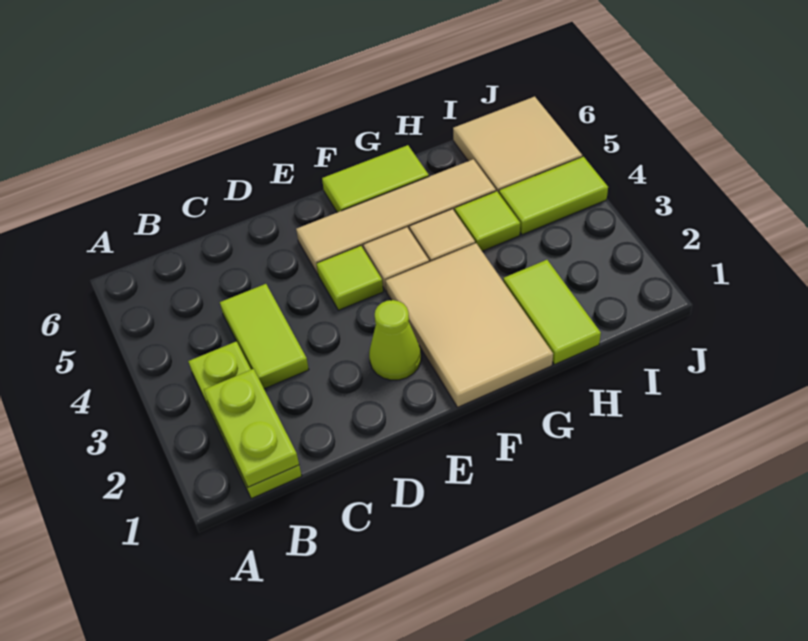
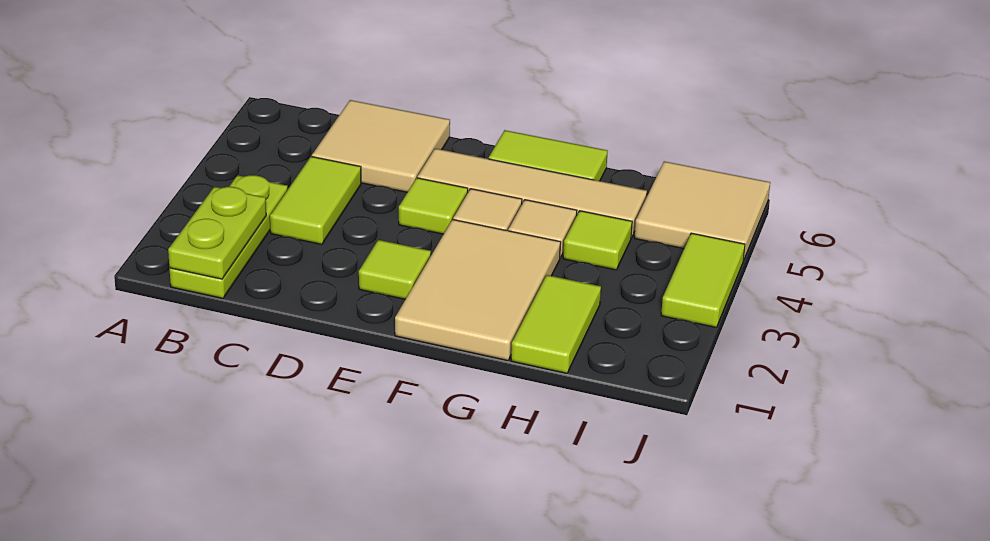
none -> tan 2x2 tile [312,100,450,192]
lime 1x1 cone [369,300,421,380] -> lime 1x1 tile [359,240,431,299]
lime 1x2 tile [499,157,608,235] -> lime 1x2 tile turned to [661,233,745,327]

